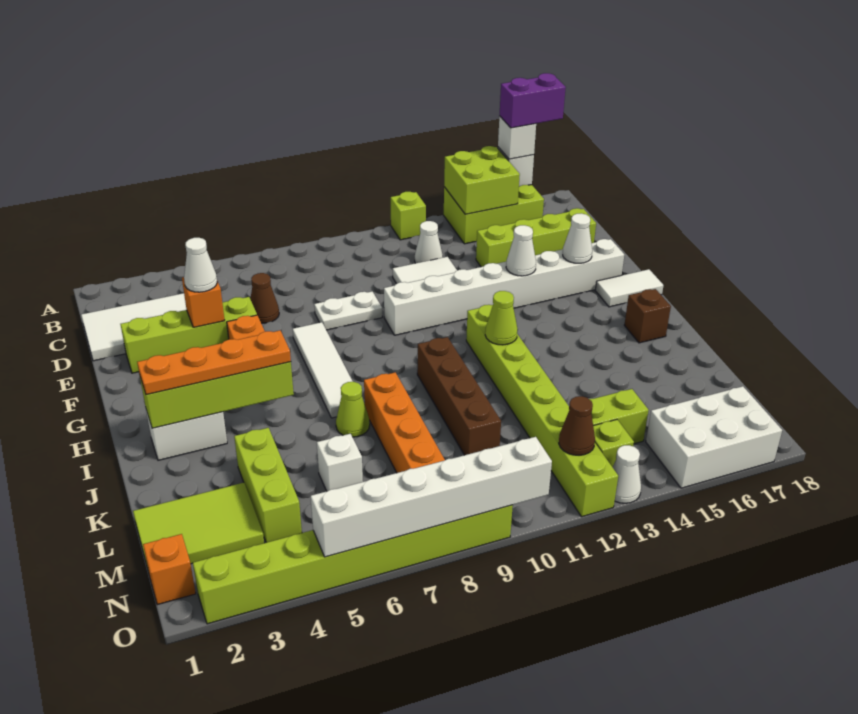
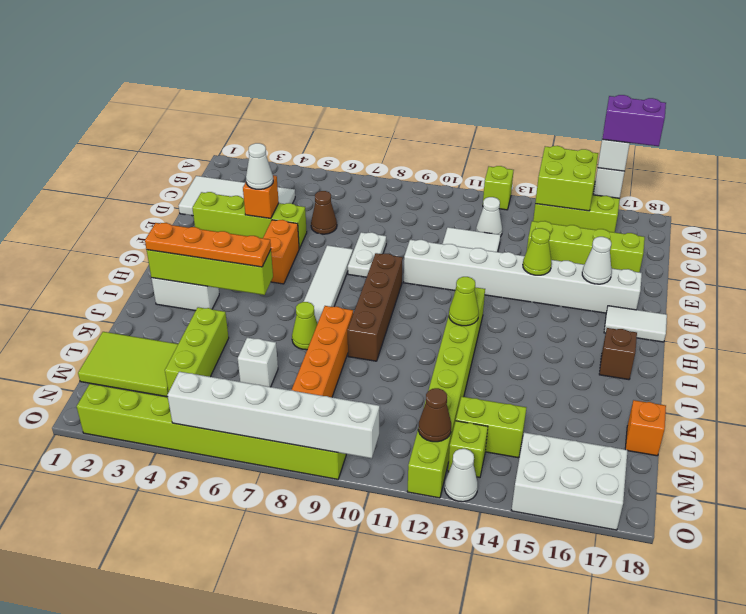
white 1x2 plate [314,292,382,330] -> white 1x2 plate turned to [348,232,386,277]
white 1x1 cone [506,225,536,276] -> lime 1x1 cone [523,228,552,275]
brown 1x4 brick [417,337,501,455] -> brown 1x4 brick moved to [348,253,403,361]
orange 1x1 brick [143,534,196,605] -> orange 1x1 brick moved to [625,400,666,456]

